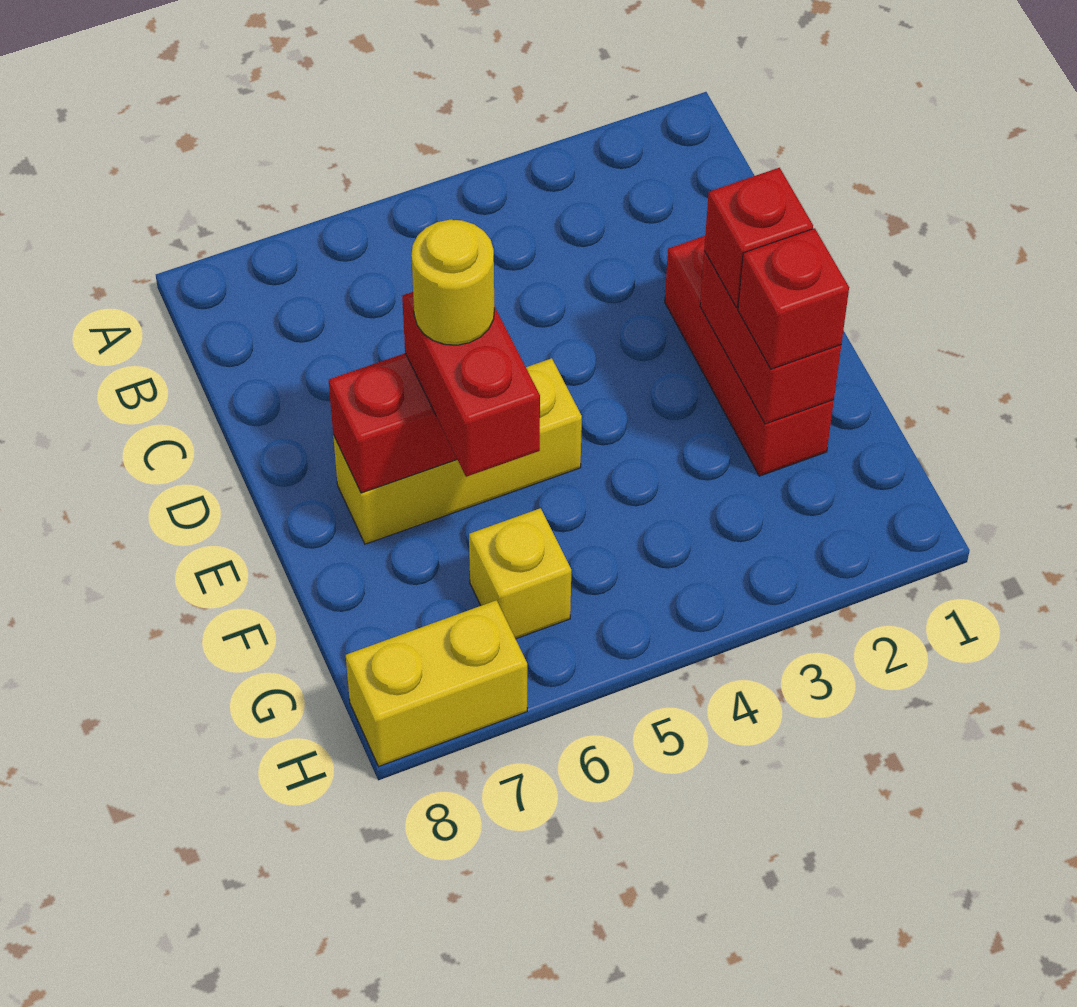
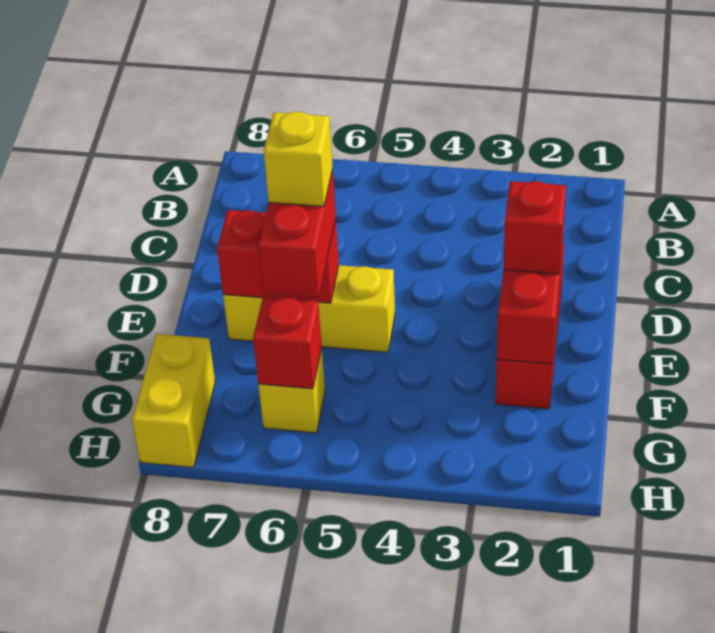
yellow 1x1 round brick [411,220,494,345] -> yellow 1x1 brick [264,112,333,207]
red 1x1 brick [738,228,849,369] -> red 1x1 brick moved to [253,296,322,389]
yellow 1x2 brick [346,600,527,766] -> yellow 1x2 brick turned to [132,334,215,468]

